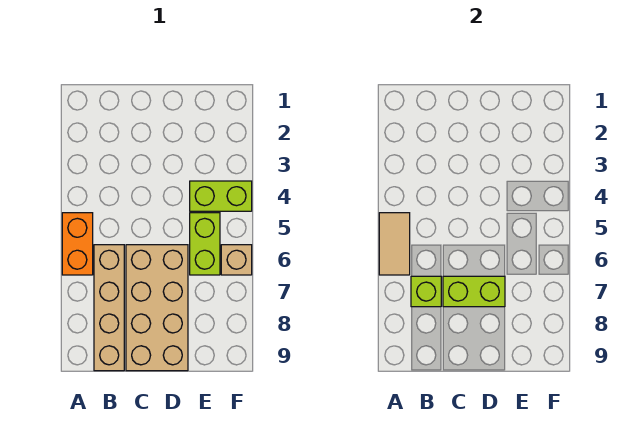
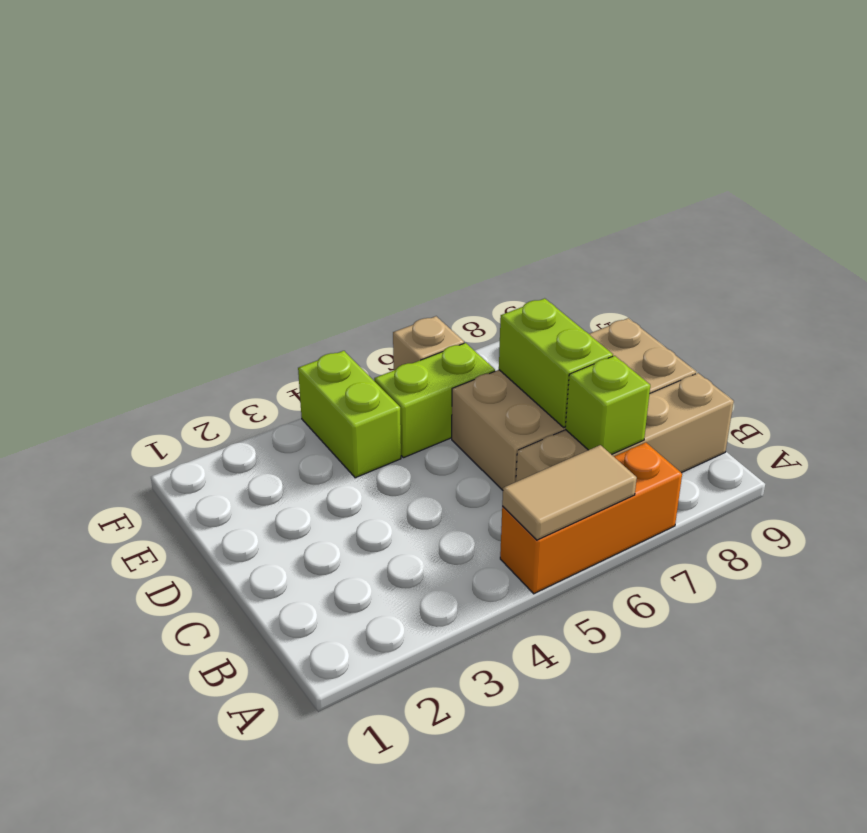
orange 1x2 brick [62,213,93,275] -> orange 1x3 brick [500,442,682,594]

